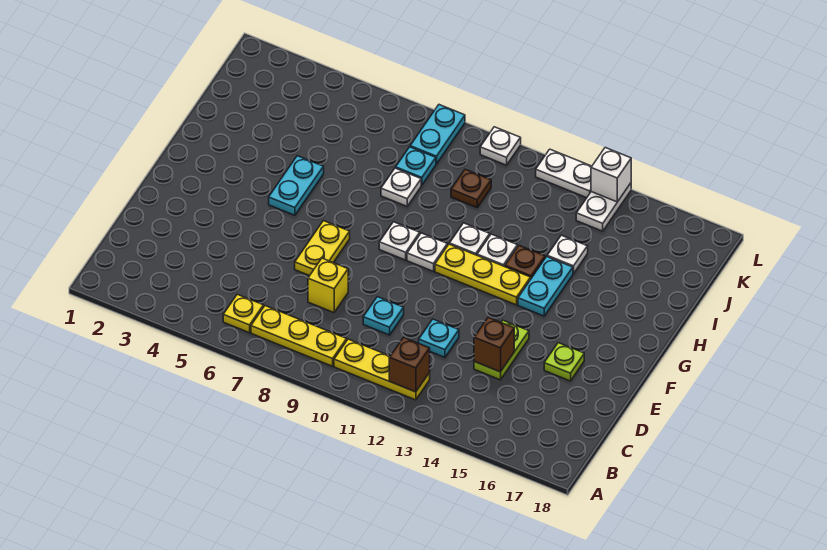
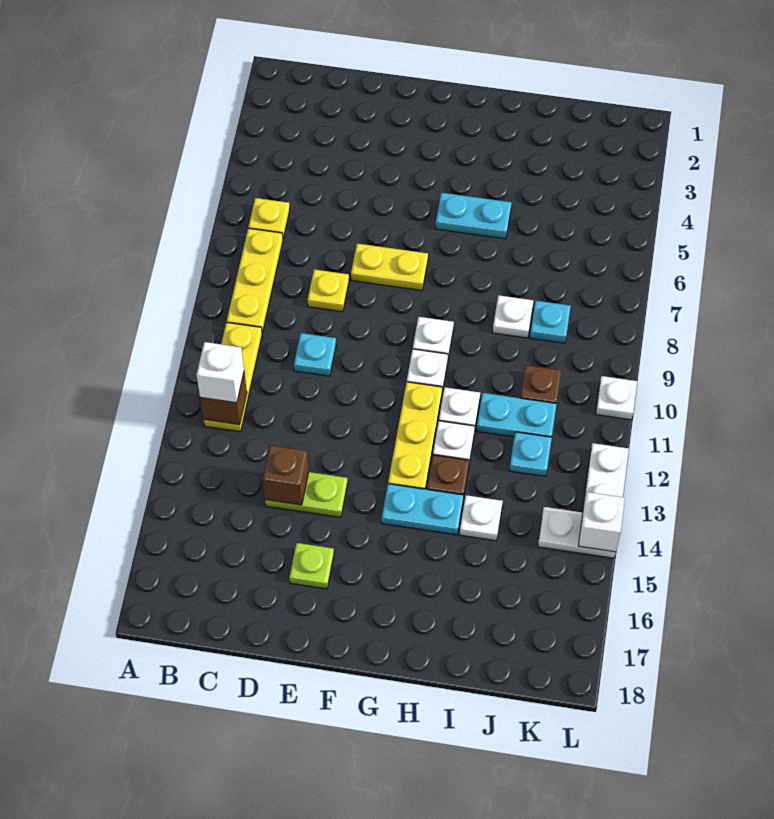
none -> white 1x1 brick [197,342,244,403]
yellow 1x1 brick [308,258,348,313] -> yellow 1x1 plate [308,269,349,312]
cyan 1x1 plate [419,319,459,357] -> cyan 1x1 plate moved to [509,432,552,477]
cyan 1x2 plate [410,105,465,164] -> cyan 1x2 plate moved to [477,393,557,437]

